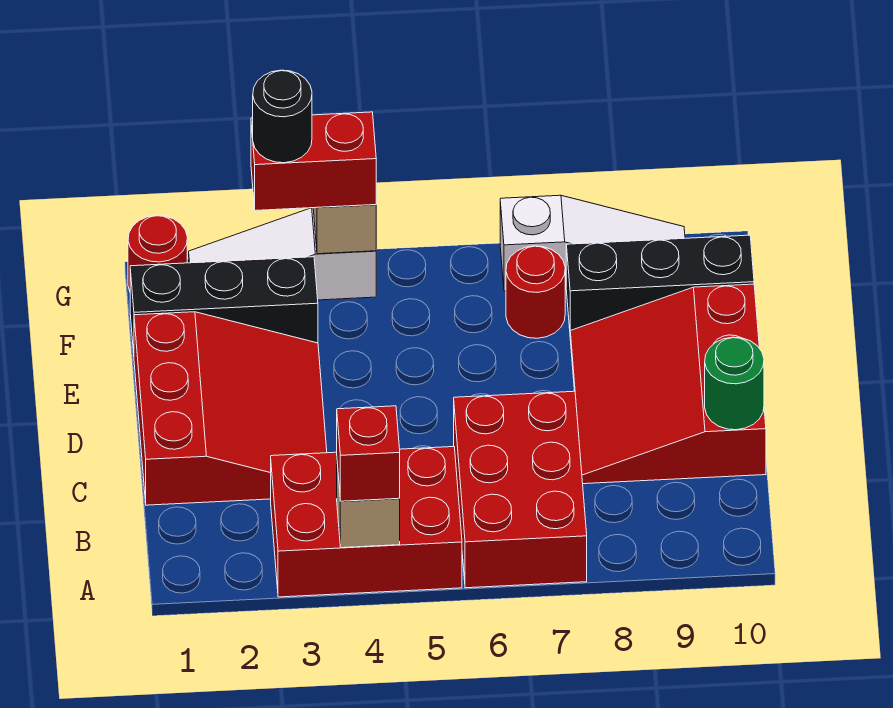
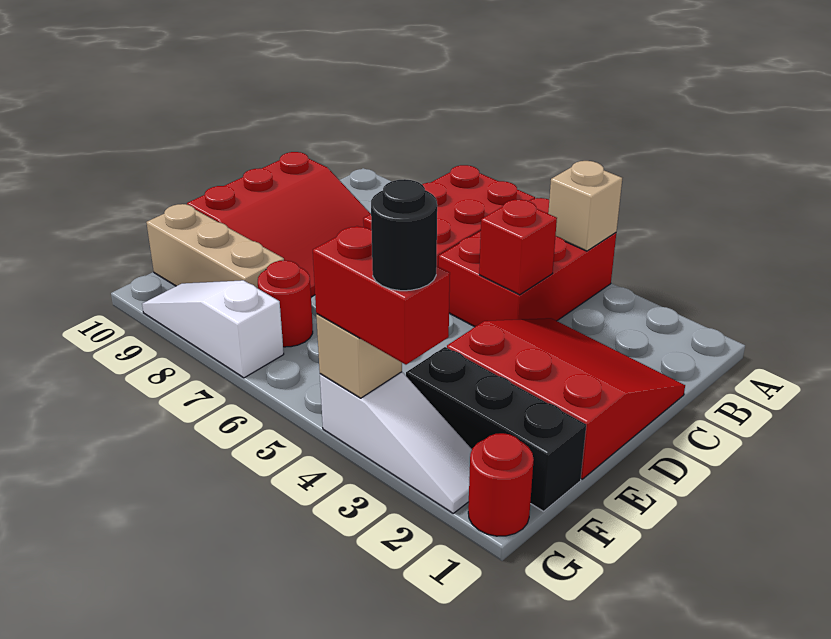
red 2x3 brick [271,447,462,597] -> red 2x3 brick turned to [439,198,616,327]
red 1x1 brick [337,406,400,501] -> red 1x1 brick moved to [479,200,557,295]
red 3x3 slope [134,312,327,505] -> red 3x3 slope turned to [447,318,685,479]
green 1x1 round brick [705,337,764,430] -> none
black 1x3 brick [566,235,754,331] -> tan 1x3 brick [146,204,284,288]

